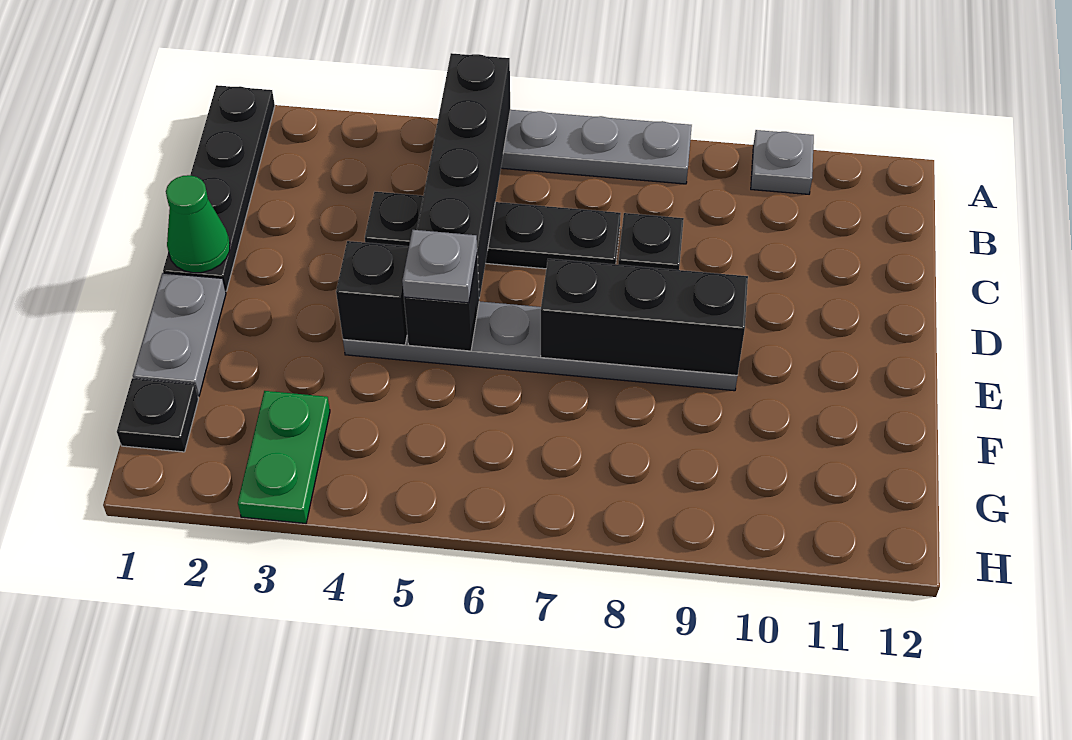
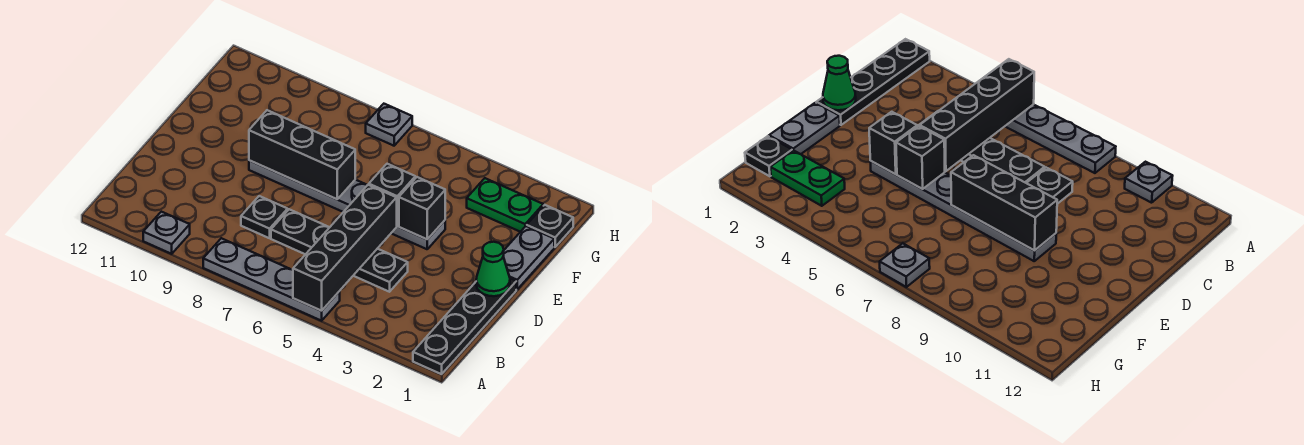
grey 1x1 plate [402,230,477,303] -> grey 1x1 plate moved to [366,104,412,146]
green 1x2 plate [238,391,330,523] -> green 1x2 plate turned to [467,178,543,232]

